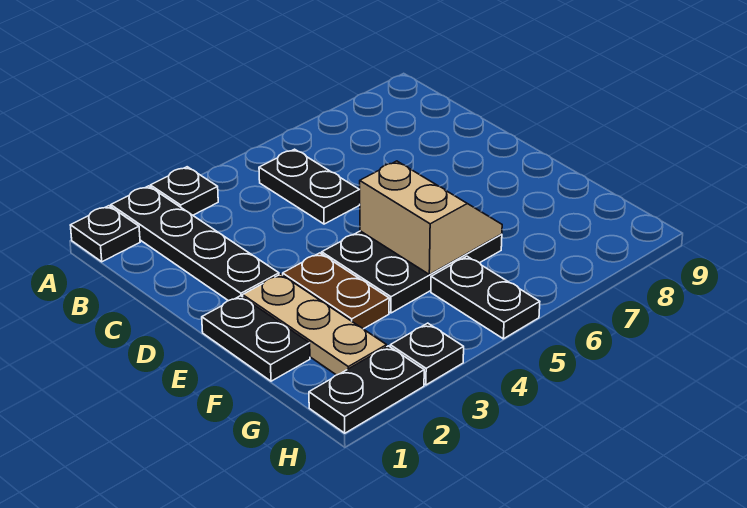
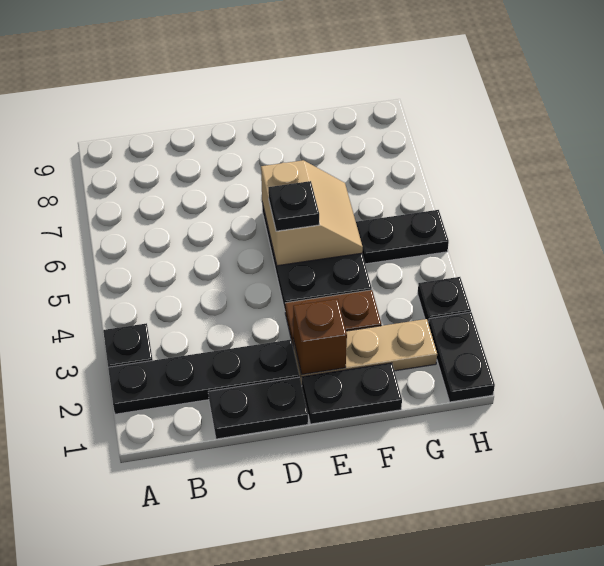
black 1x1 plate [70,206,140,262] -> black 1x1 plate moved to [268,181,319,231]
black 1x2 plate [259,149,360,224] -> black 1x2 plate moved to [208,377,308,439]
none -> brown 1x1 brick [293,299,347,375]
tan 2x2 slope [360,161,502,274] -> tan 2x2 slope turned to [261,160,363,266]

